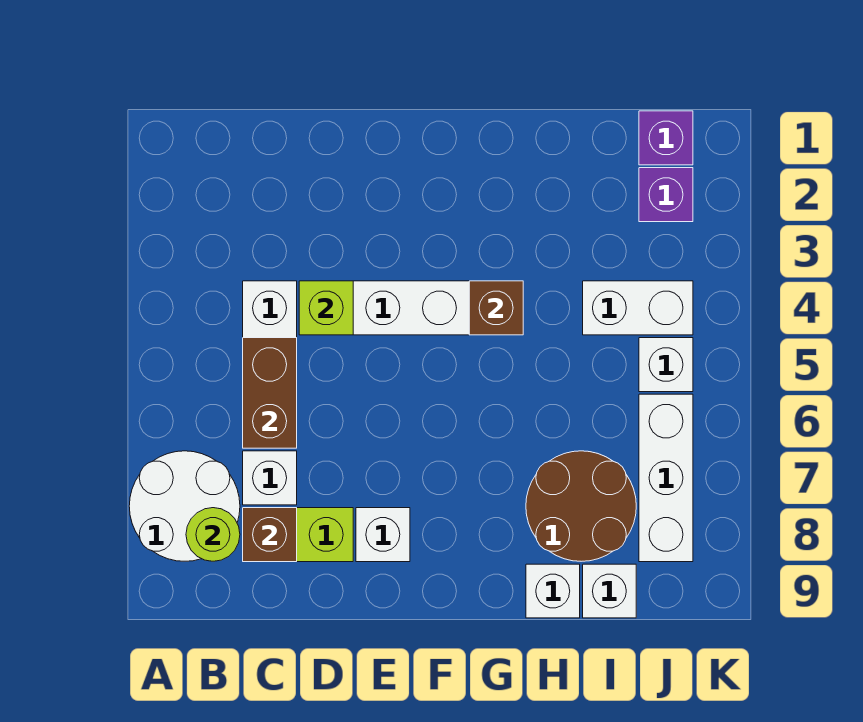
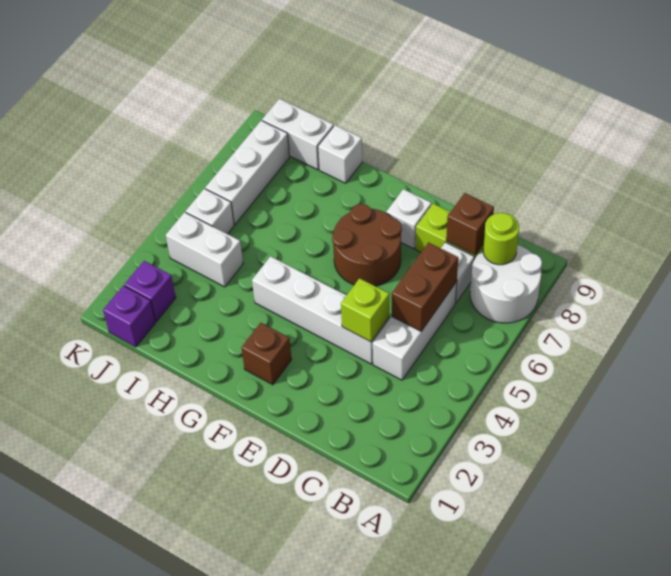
brown 1x1 brick [469,281,523,335] -> brown 1x1 brick moved to [242,323,292,385]
brown 2x2 round brick [526,451,636,561] -> brown 2x2 round brick moved to [332,204,402,286]
white 1x1 brick [583,564,636,618] -> white 1x2 brick [262,99,334,170]

